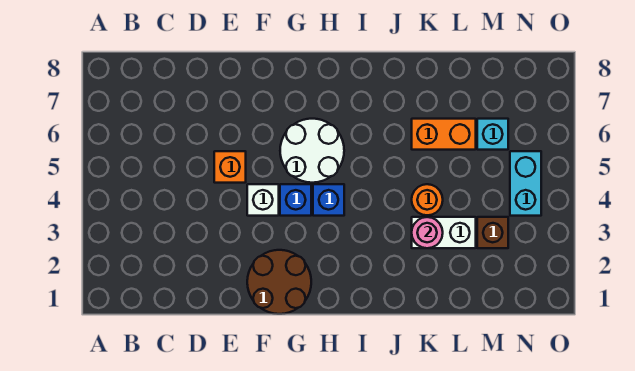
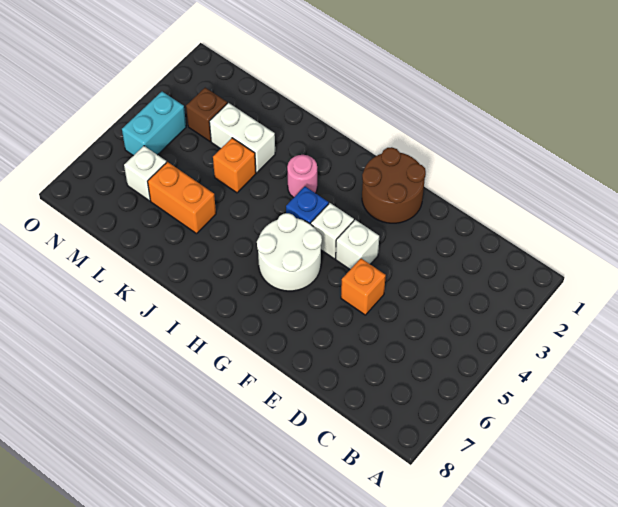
blue 1x1 brick [280,184,311,216] -> white 1x1 brick [311,203,354,259]
pink 1x1 round brick [412,217,443,248] -> pink 1x1 round brick moved to [287,155,317,198]
orange 1x1 round brick [412,184,443,215] -> orange 1x1 brick [213,138,256,193]
cyan 1x1 brick [477,119,508,150] -> white 1x1 brick [124,146,166,201]

